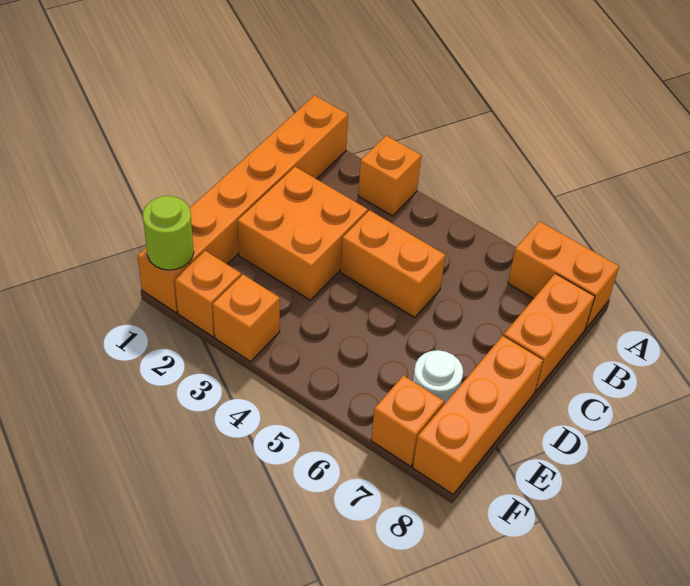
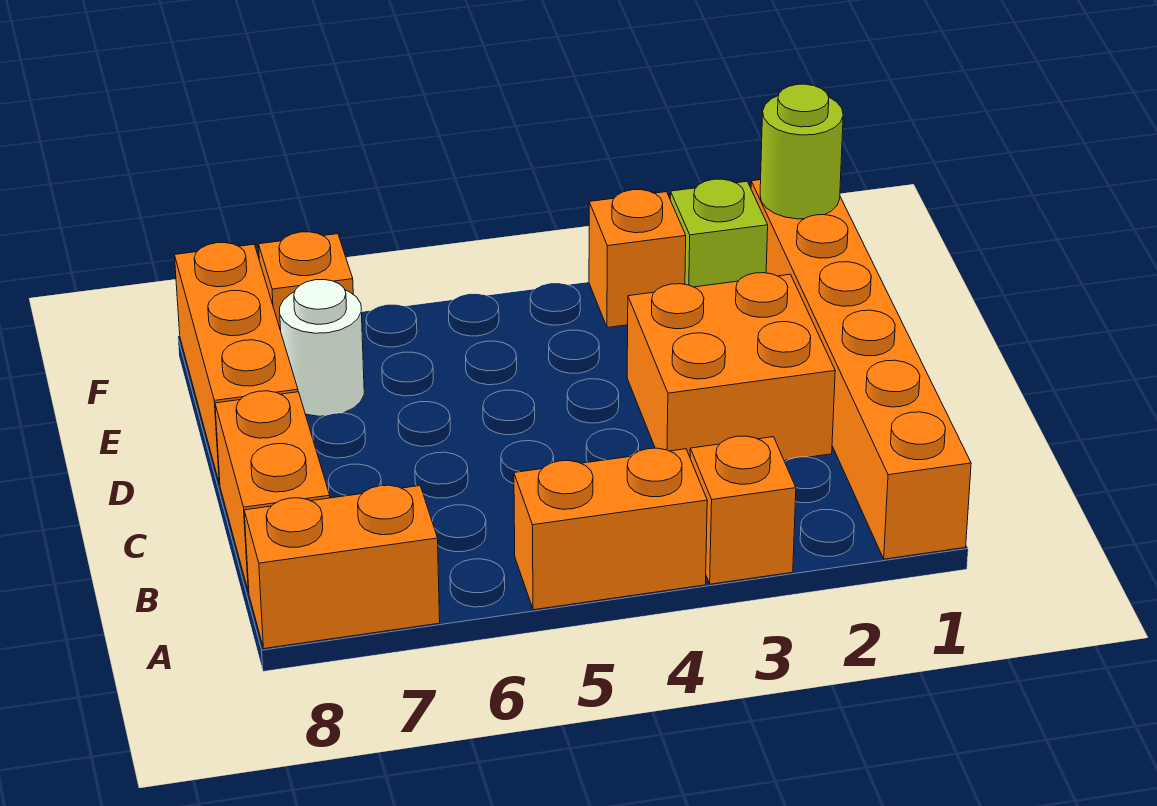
orange 1x2 brick [341,210,445,318] -> orange 1x2 brick moved to [514,448,707,610]
orange 1x1 brick [175,251,241,337] -> lime 1x1 brick [670,179,768,287]

